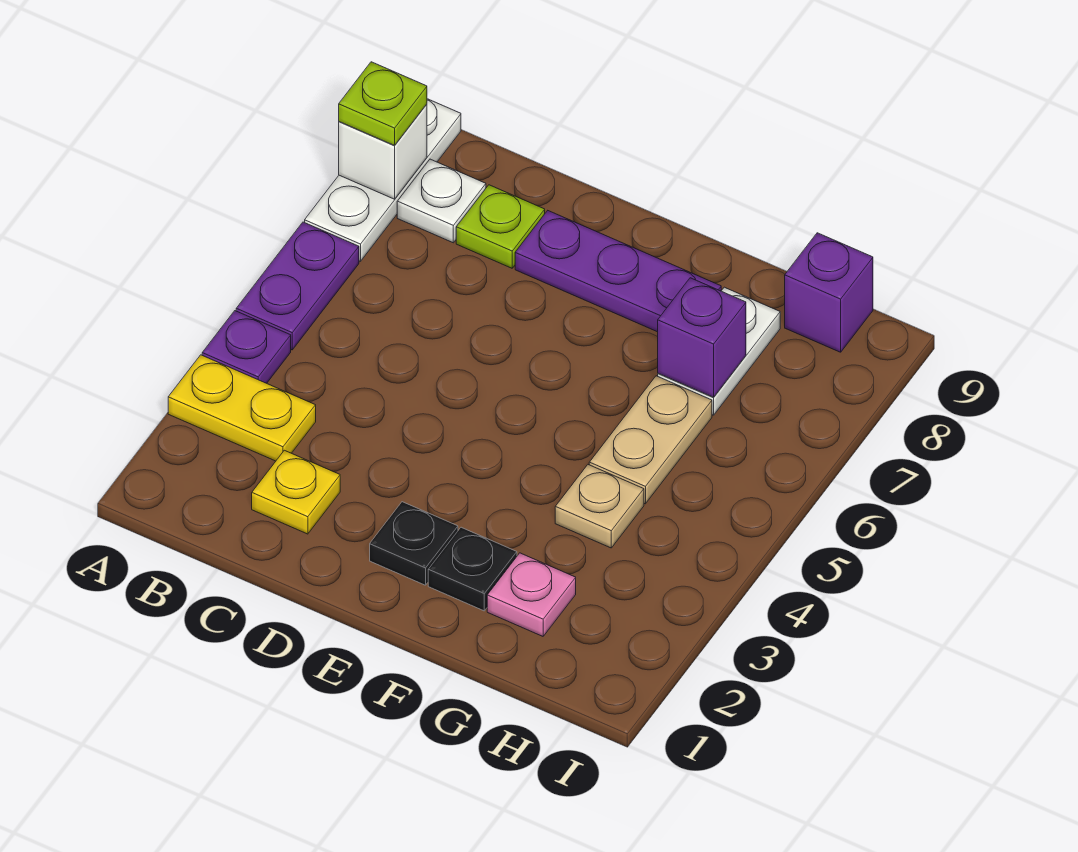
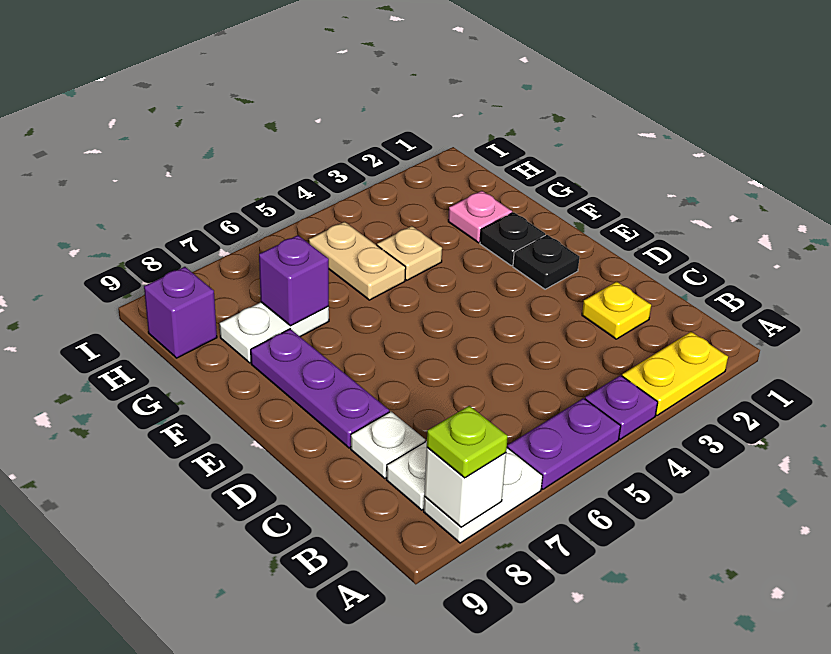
yellow 1x2 plate [168,355,316,461] -> yellow 1x2 plate turned to [622,332,728,415]
white 1x3 plate [305,99,461,261] -> white 1x2 plate [424,448,543,543]
lime 1x1 plate [456,185,545,268] -> white 1x1 plate [351,412,425,478]
tan 1x2 plate [589,376,712,504] -> tan 1x2 plate turned to [309,222,406,300]

